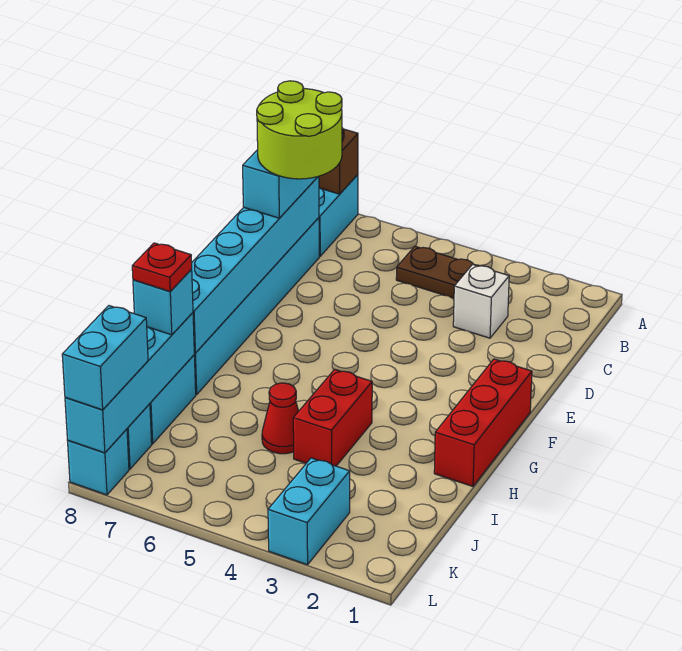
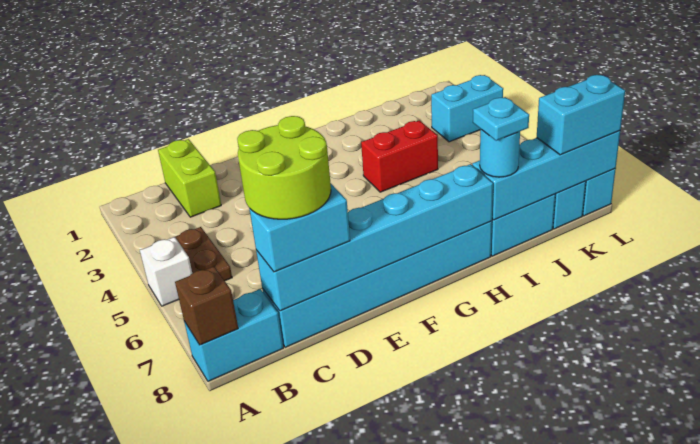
none -> lime 1x2 brick [158,139,221,217]
white 1x1 brick [453,265,509,338] -> white 1x1 brick moved to [140,237,192,306]
red 1x3 brick [434,359,532,486] -> none
red 1x1 cone [262,383,299,454] -> none
cyan 1x1 brick [133,270,193,335] -> cyan 1x1 round brick [480,129,520,177]
red 1x1 plate [132,243,192,291] -> cyan 1x1 plate [473,97,529,141]

